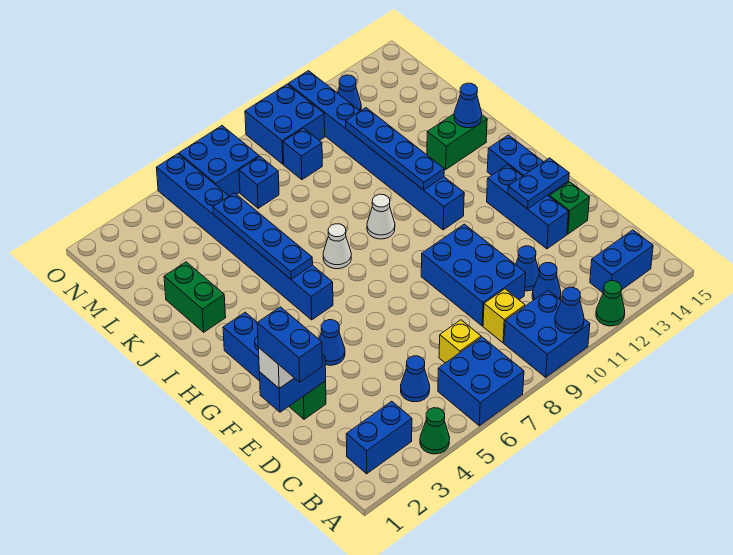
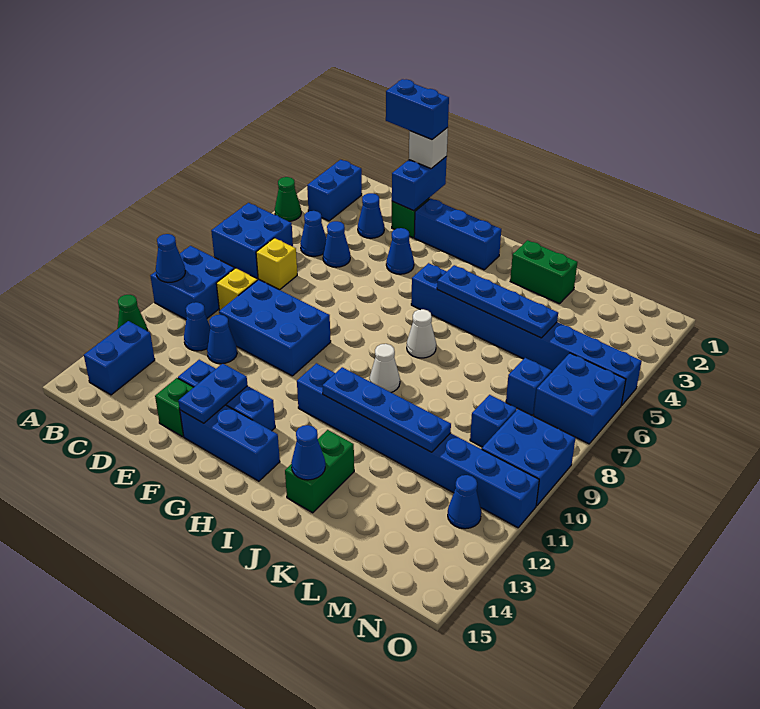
none -> blue 1x1 cone [358,193,384,238]
none -> blue 1x1 cone [323,221,350,267]

